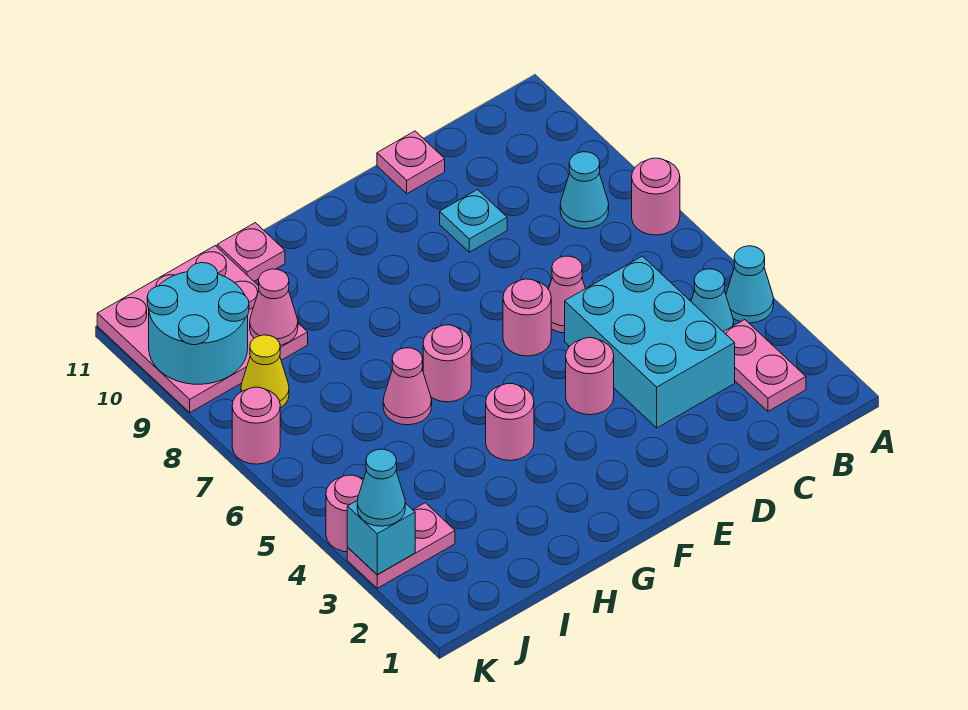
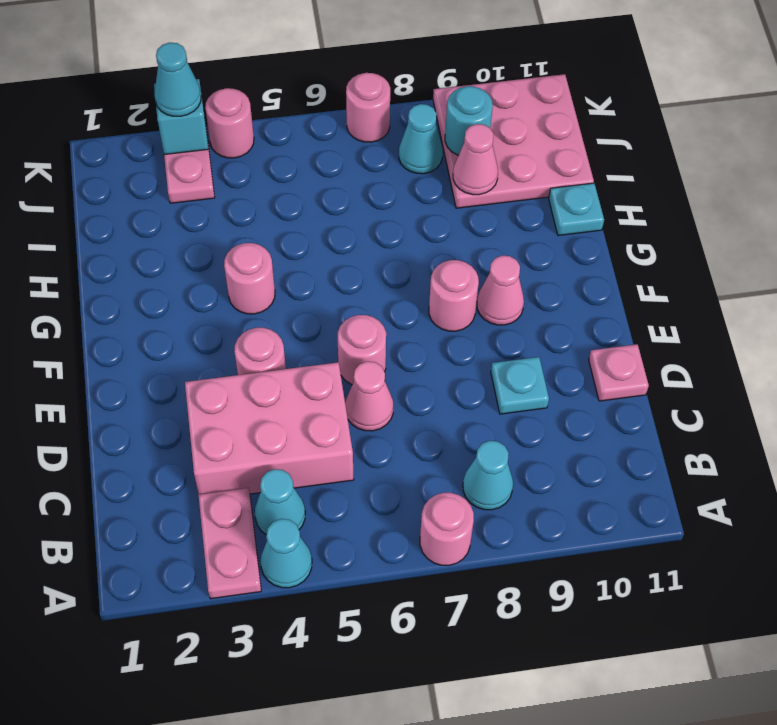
pink 1x2 plate [724,320,806,411] -> pink 1x2 plate turned to [198,488,261,599]
cyan 2x3 brick [565,256,735,428] -> pink 2x3 brick [185,362,354,494]
pink 1x1 round brick [423,325,471,402] -> pink 1x1 round brick moved to [429,260,479,331]
pink 1x1 cone [383,348,432,425] -> pink 1x1 cone moved to [477,255,524,325]
pink 1x1 plate [217,223,285,281] -> cyan 1x1 plate [549,183,604,236]
yellow 1x1 cone [241,335,289,408] -> cyan 1x1 cone [399,104,443,174]
cyan 2x2 round brick [147,263,249,384] -> cyan 1x1 round brick [445,86,493,155]

